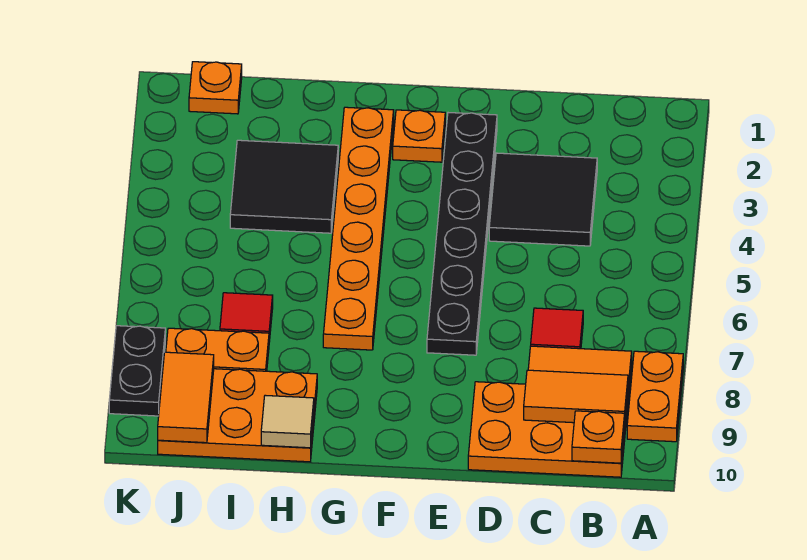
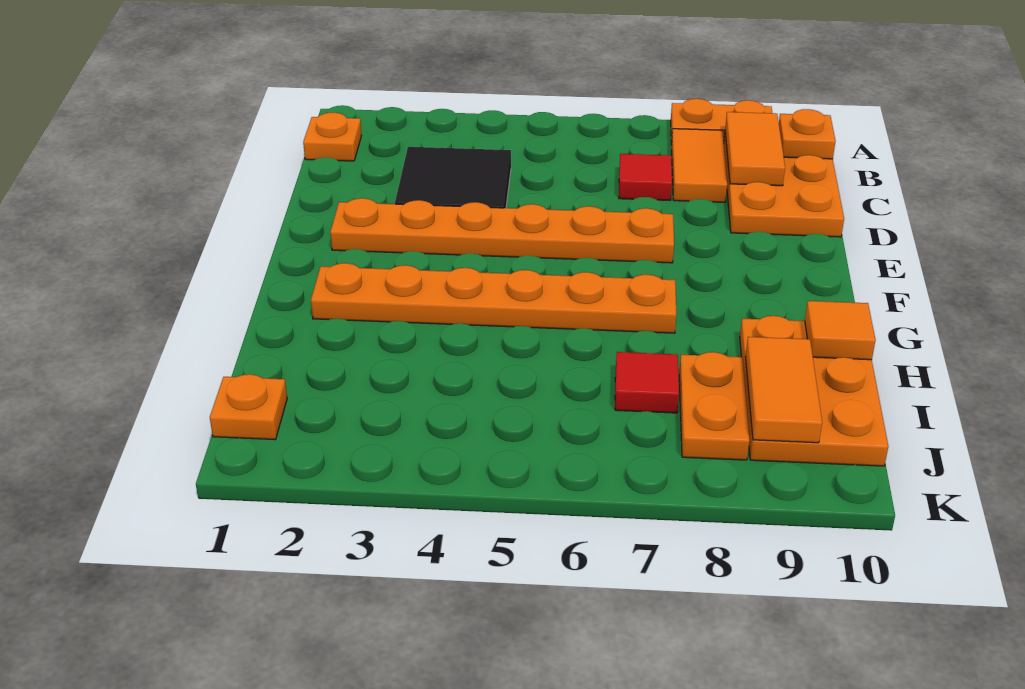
black 1x6 plate [427,113,497,355] -> orange 1x6 plate [330,198,674,263]
orange 1x1 plate [393,110,445,162] -> orange 1x1 plate moved to [303,113,361,161]
black 2x2 tile [230,140,338,233] -> none
tan 1x1 tile [261,395,314,448] -> orange 1x1 tile [805,301,876,360]
orange 1x2 tile [158,352,214,443] -> orange 1x2 tile turned to [745,337,822,443]
black 1x2 plate [109,326,165,416] -> none

